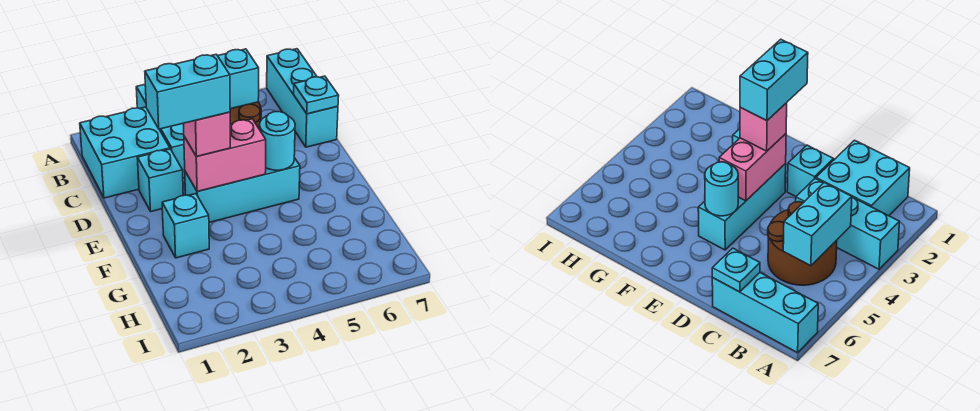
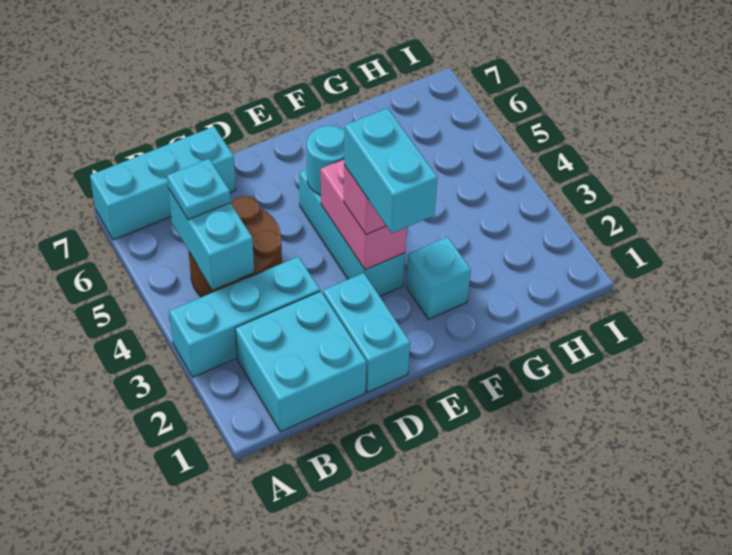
cyan 1x1 plate [294,76,339,114] -> cyan 1x1 plate moved to [167,159,231,220]
cyan 1x1 brick [137,149,183,211] -> cyan 1x2 brick [323,273,410,393]

